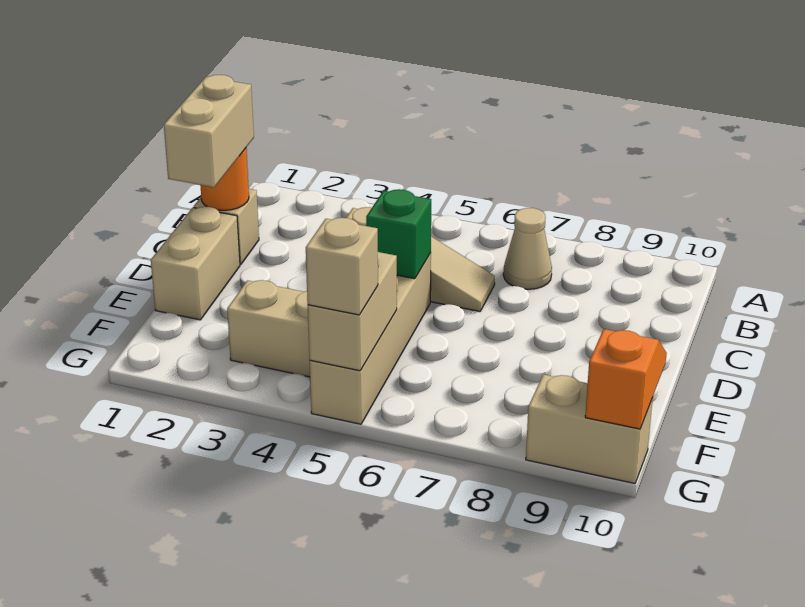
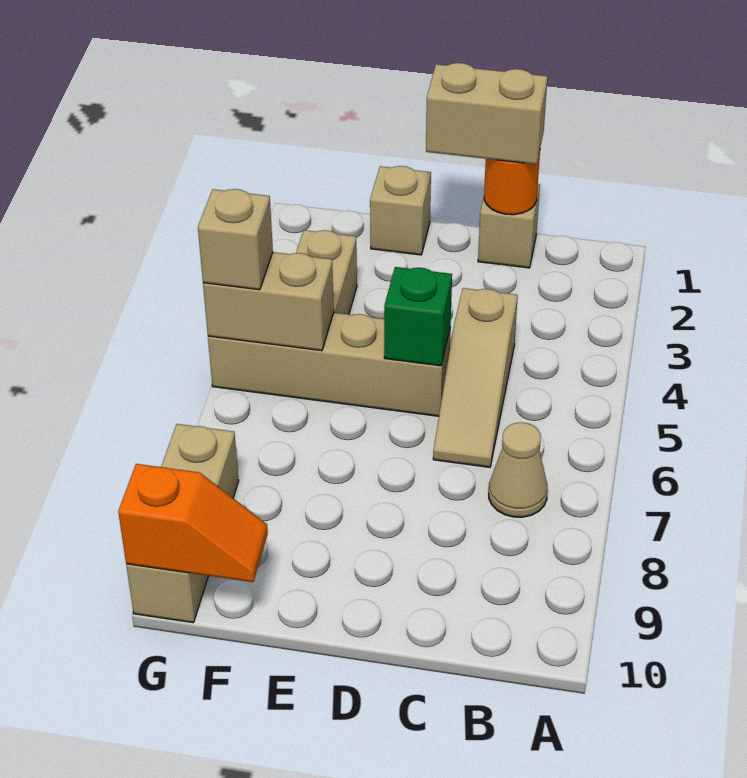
tan 1x2 brick [151,207,240,320] -> tan 1x1 brick [370,166,431,255]
tan 1x2 brick [526,374,653,483] -> tan 1x3 brick [126,424,239,623]

